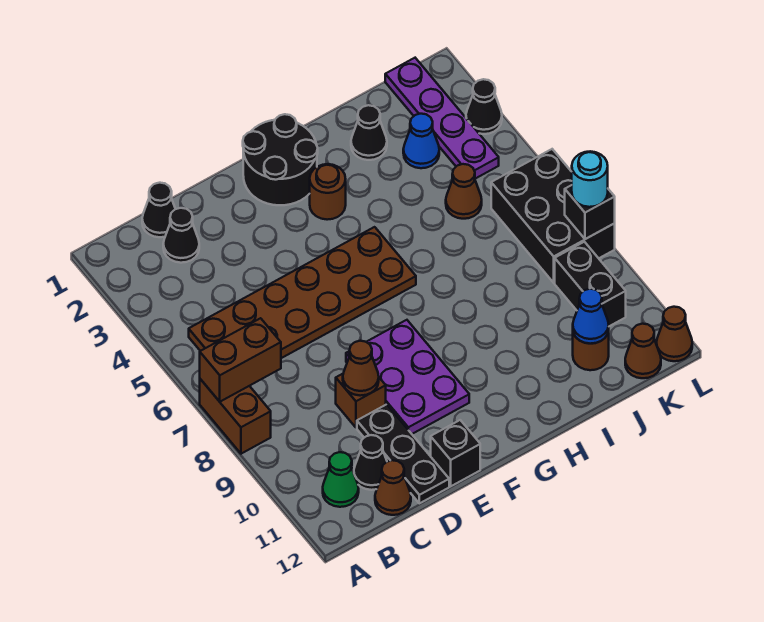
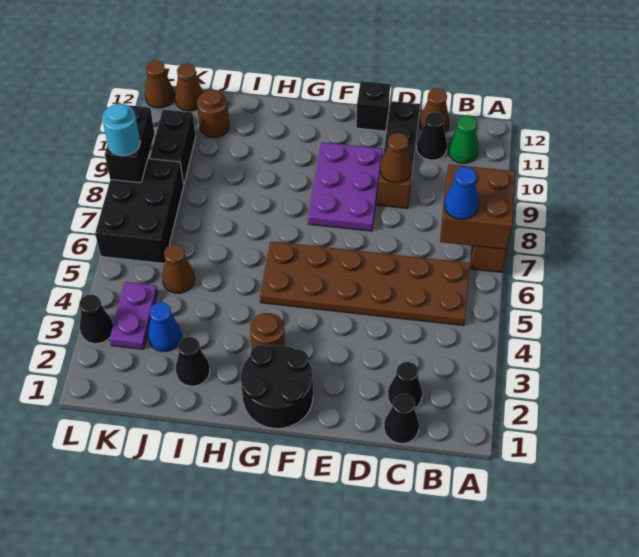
brown 1x2 brick [200,318,281,402] -> brown 2x2 brick [440,164,516,249]
blue 1x1 cone [573,289,609,344] -> blue 1x1 cone moved to [444,167,479,219]
purple 1x4 plate [385,58,499,179] -> purple 1x2 plate [110,282,158,349]
black 1x1 brick [565,185,615,239] -> black 1x2 brick [105,105,154,183]

